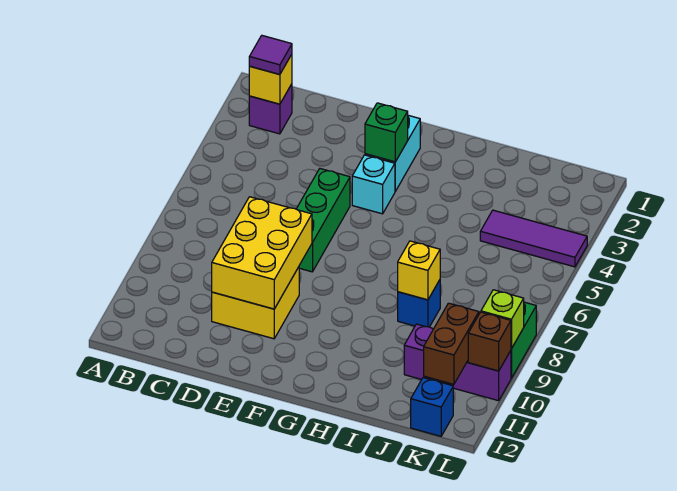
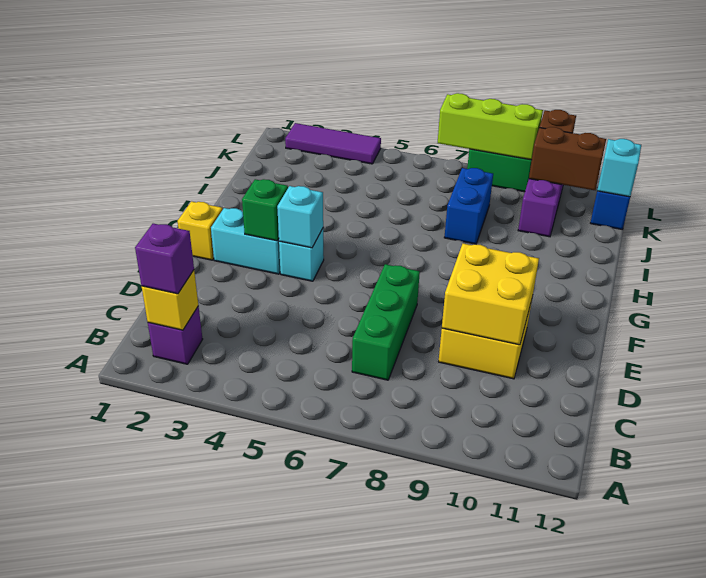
purple 1x1 tile [249,36,292,74] -> purple 1x1 brick [135,224,194,294]
yellow 2x3 brick [212,197,312,309] -> yellow 2x2 brick [442,244,539,345]
green 1x3 brick [297,169,350,272] -> green 1x3 brick turned to [352,264,420,380]
none -> cyan 1x1 brick [277,186,323,248]
blue 1x1 brick [398,280,440,327] -> blue 1x2 brick [444,168,493,244]
yellow 1x1 brick [398,241,440,300] -> yellow 1x1 brick moved to [178,201,223,260]
purple 1x3 tile [480,210,587,267] -> purple 1x3 tile turned to [285,123,381,164]
none -> cyan 1x1 brick [597,139,641,197]
lime 1x1 brick [481,290,524,349] -> lime 1x3 brick [438,93,543,160]

